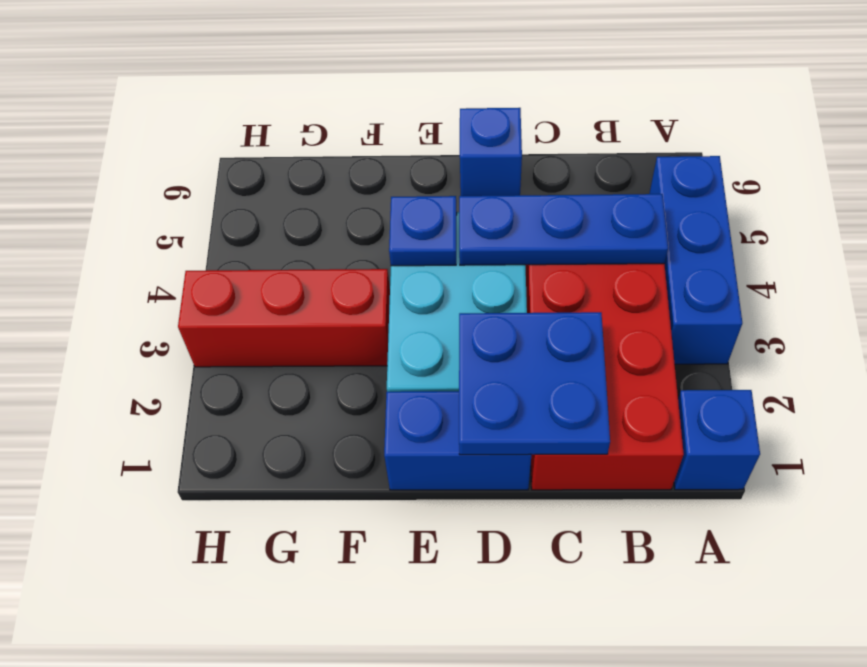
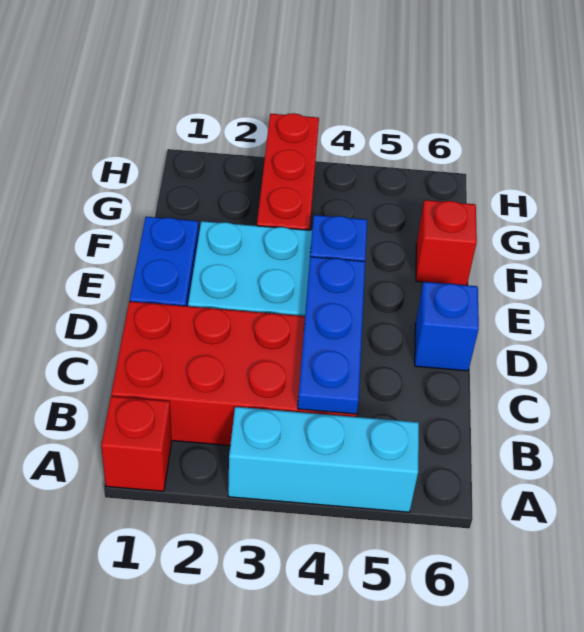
blue 1x1 brick [674,390,760,490] -> red 1x1 brick [101,396,171,491]
blue 1x3 brick [649,156,742,364] -> cyan 1x3 brick [228,407,419,512]
blue 2x2 plate [459,312,610,455] -> none
none -> red 1x1 brick [416,200,477,285]

